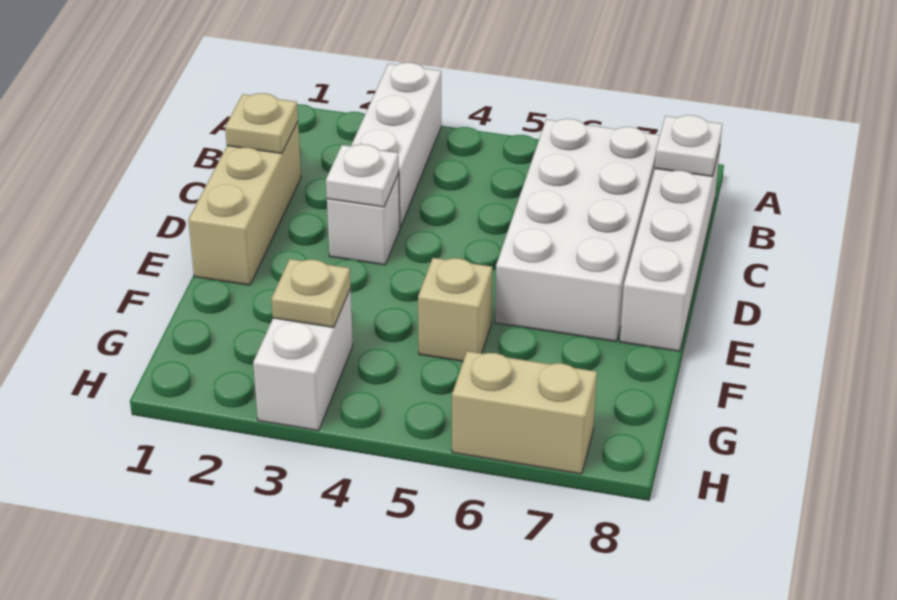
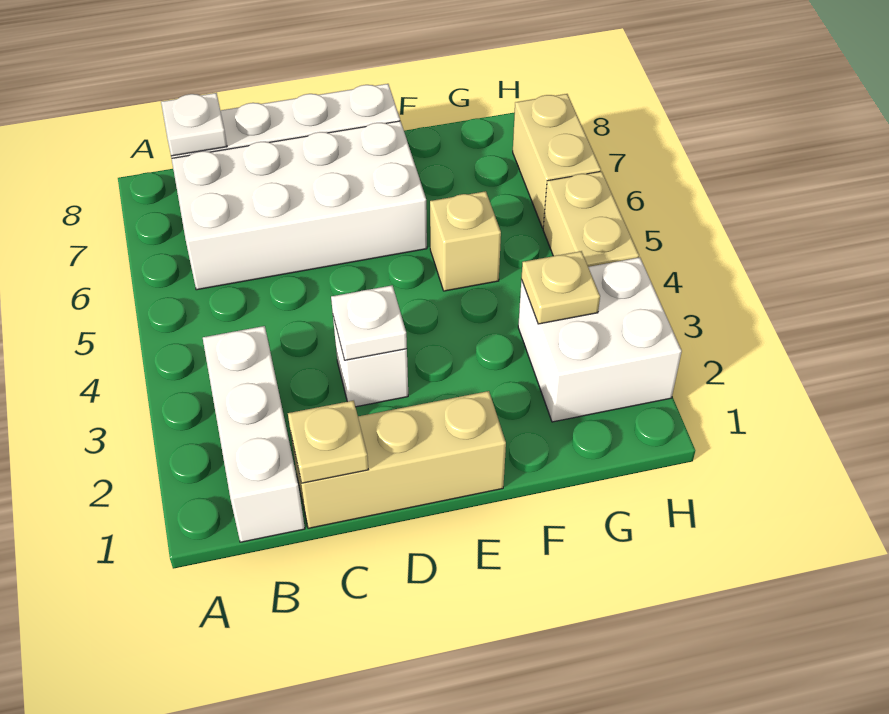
white 1x3 brick [351,63,441,227] -> white 1x3 brick turned to [203,326,305,542]
white 1x2 brick [253,289,353,431] -> white 2x2 brick [518,257,682,422]
none -> tan 1x2 brick [543,171,639,267]

